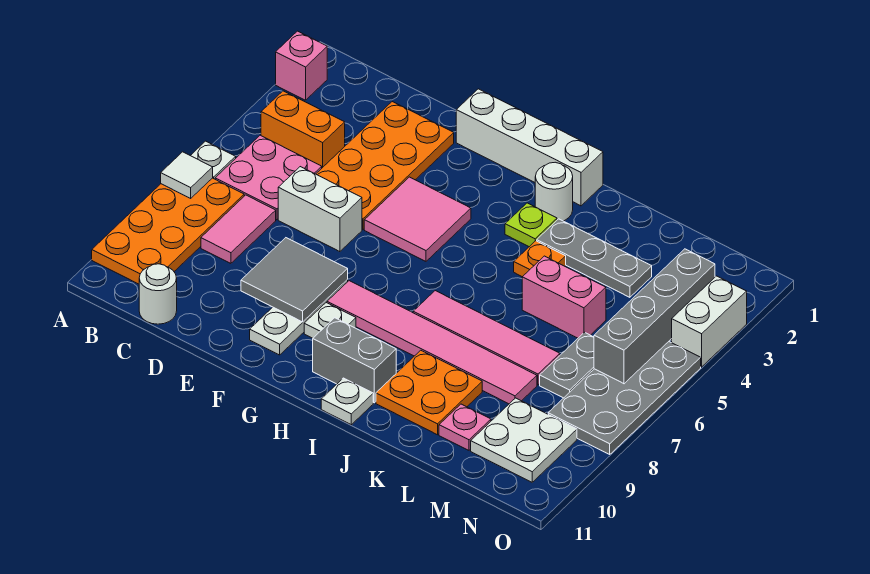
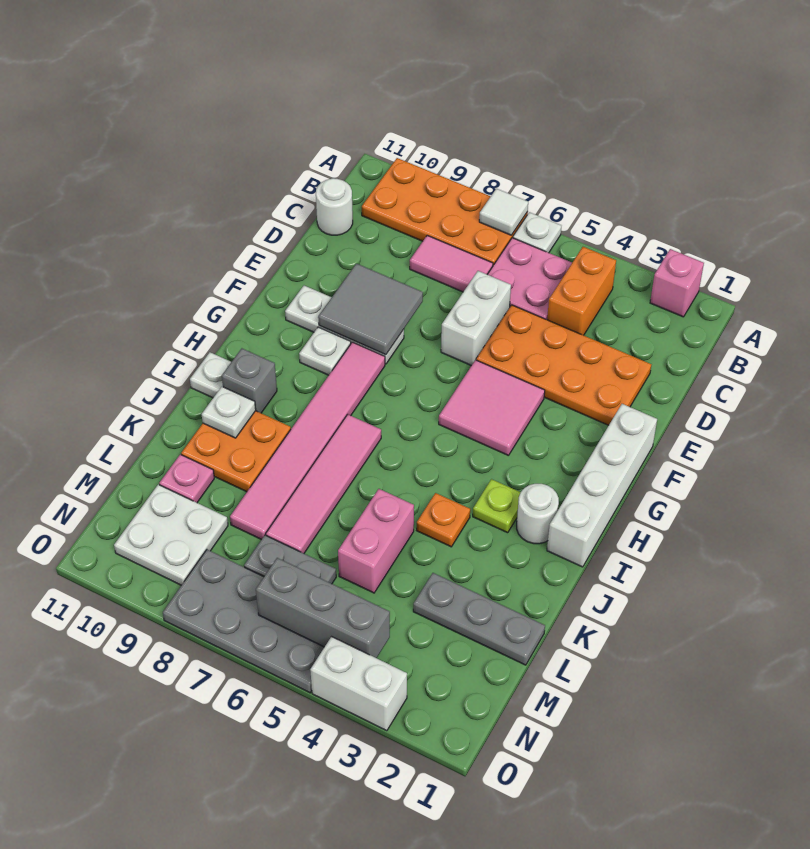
grey 1x2 brick [313,318,396,403] -> grey 1x1 brick [222,349,277,413]
grey 1x3 plate [537,219,652,297] -> grey 1x3 plate turned to [413,573,545,665]
none -> white 1x1 plate [202,387,256,438]
grey 1x4 brick [594,249,715,384] -> grey 1x3 brick [256,558,390,658]

